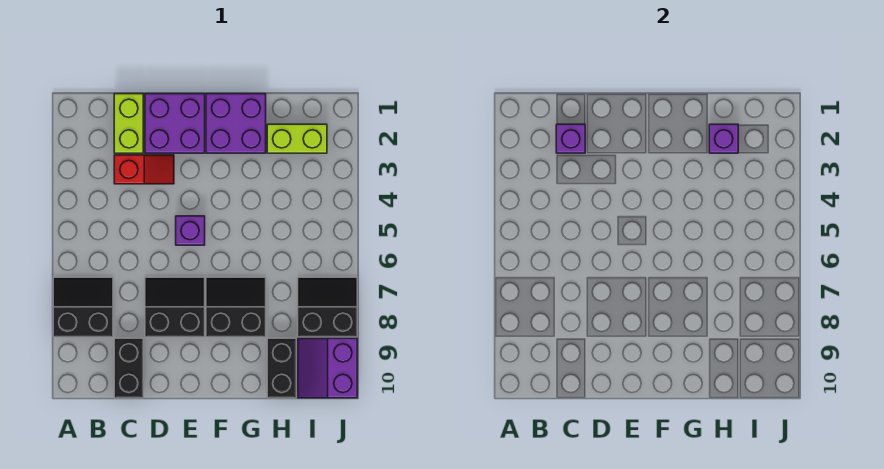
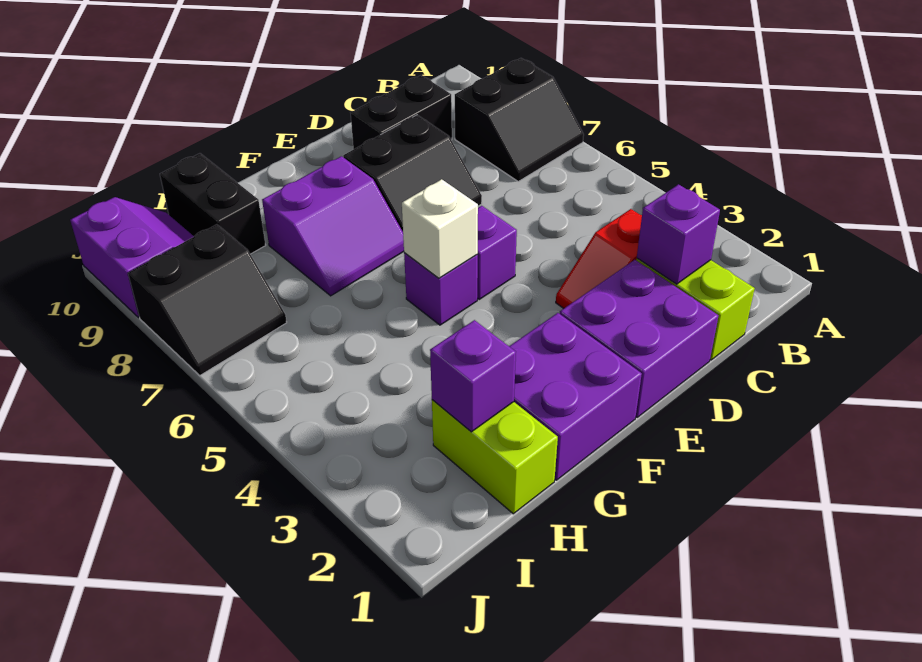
black 1x2 brick [114,338,143,398] -> black 1x2 brick turned to [351,75,452,149]
none -> purple 1x1 brick [404,253,478,325]
none -> white 1x1 brick [402,179,478,278]
black 2x2 slope [206,277,266,337] -> purple 2x2 slope [262,156,404,296]
lime 1x2 brick [267,124,327,153] -> lime 1x2 brick turned to [432,400,558,514]

